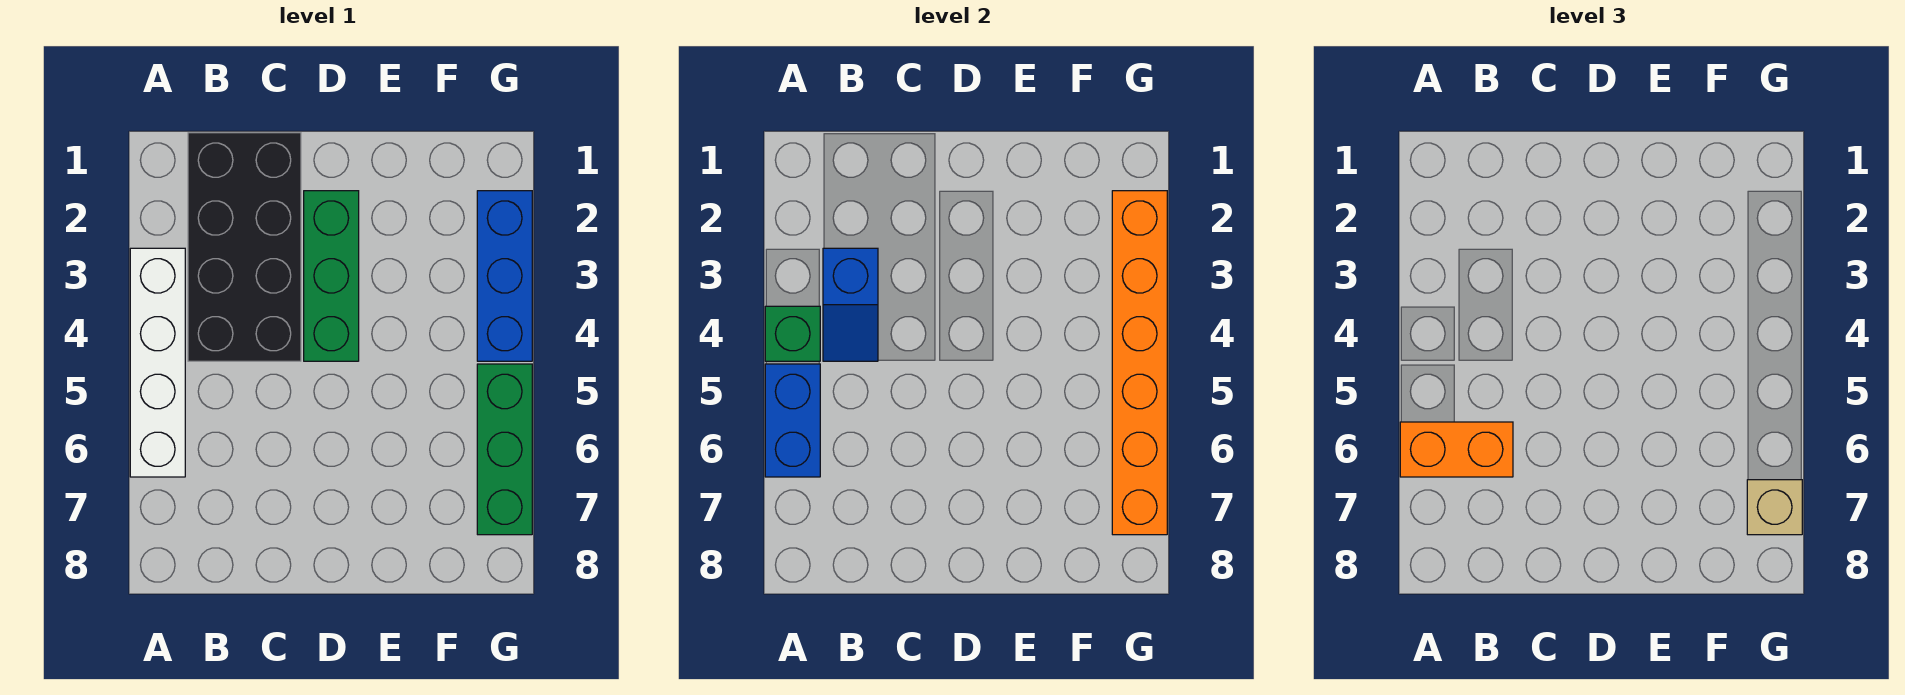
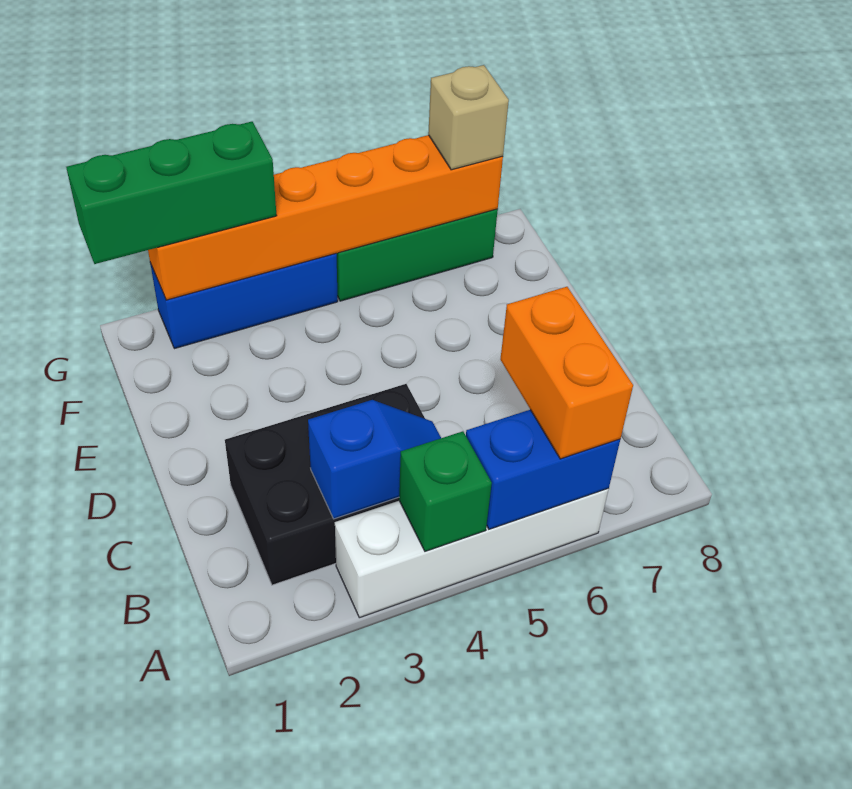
black 2x4 brick [188,133,301,361] -> black 2x3 brick [225,384,425,585]
green 1x3 brick [304,191,359,361] -> green 1x3 brick moved to [66,122,277,264]

